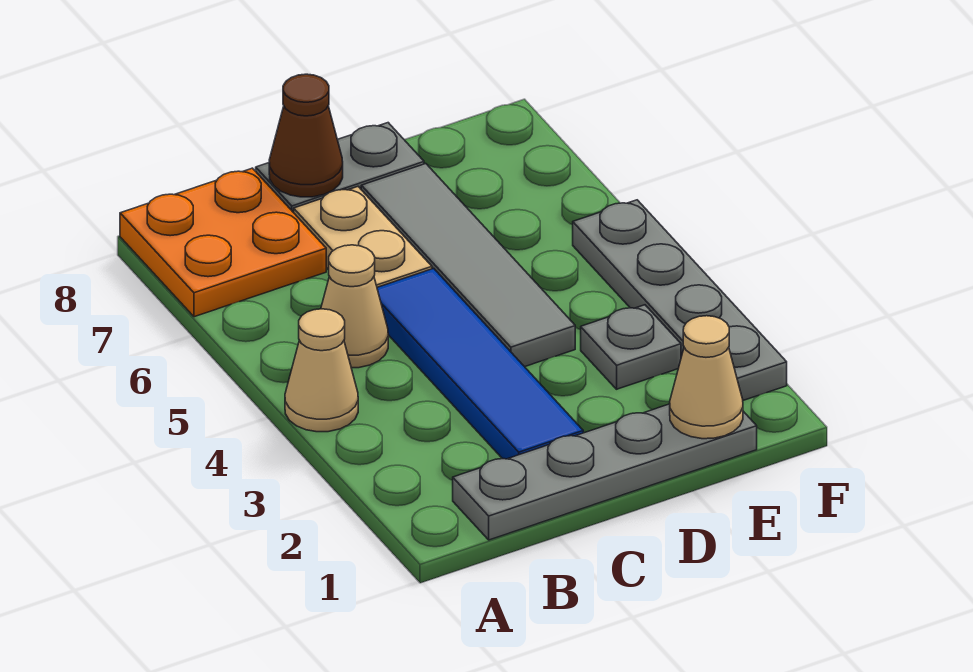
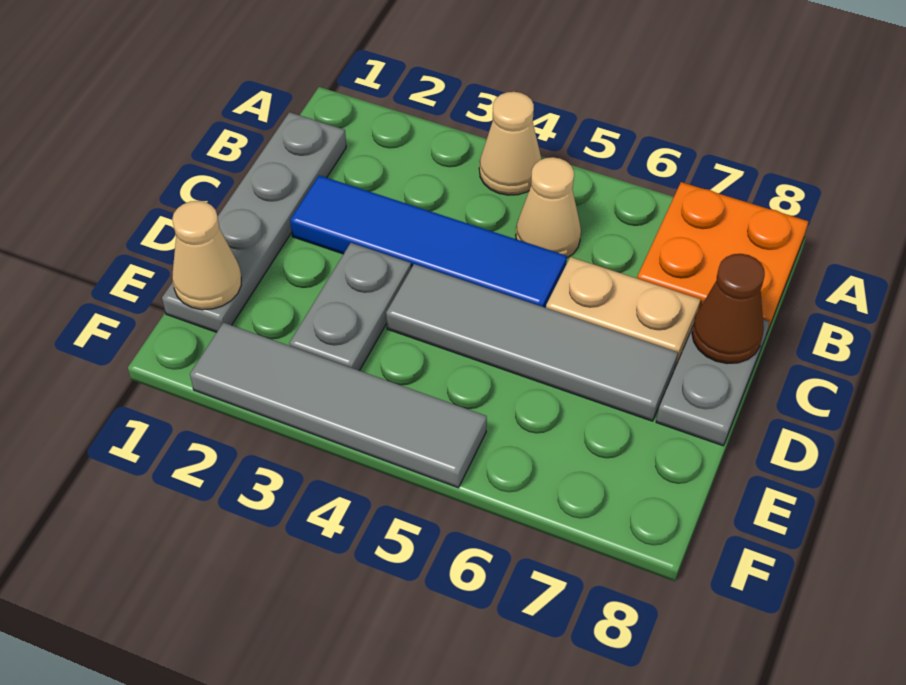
grey 1x1 plate [581,305,681,389] -> grey 1x2 plate [289,243,411,371]
grey 1x4 plate [573,200,787,400] -> grey 1x4 tile [190,323,487,488]

